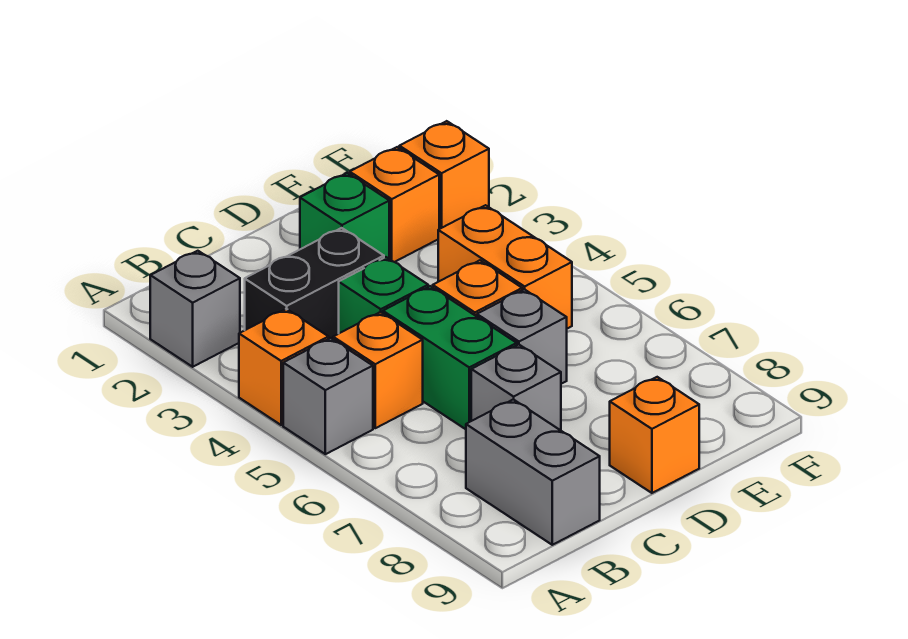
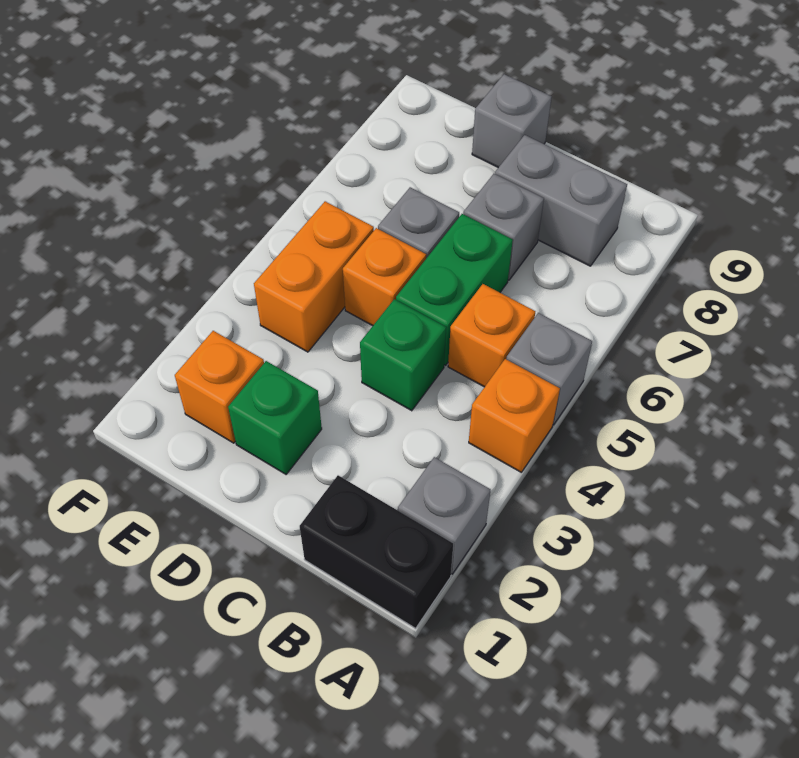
black 1x2 brick [245,228,384,339] -> black 1x2 brick moved to [300,475,453,628]
grey 1x2 brick [466,399,600,545] -> grey 1x2 brick turned to [495,135,627,266]
orange 1x1 brick [610,377,699,493] -> grey 1x1 brick [472,74,552,168]
orange 1x1 brick [399,121,489,229] -> none

